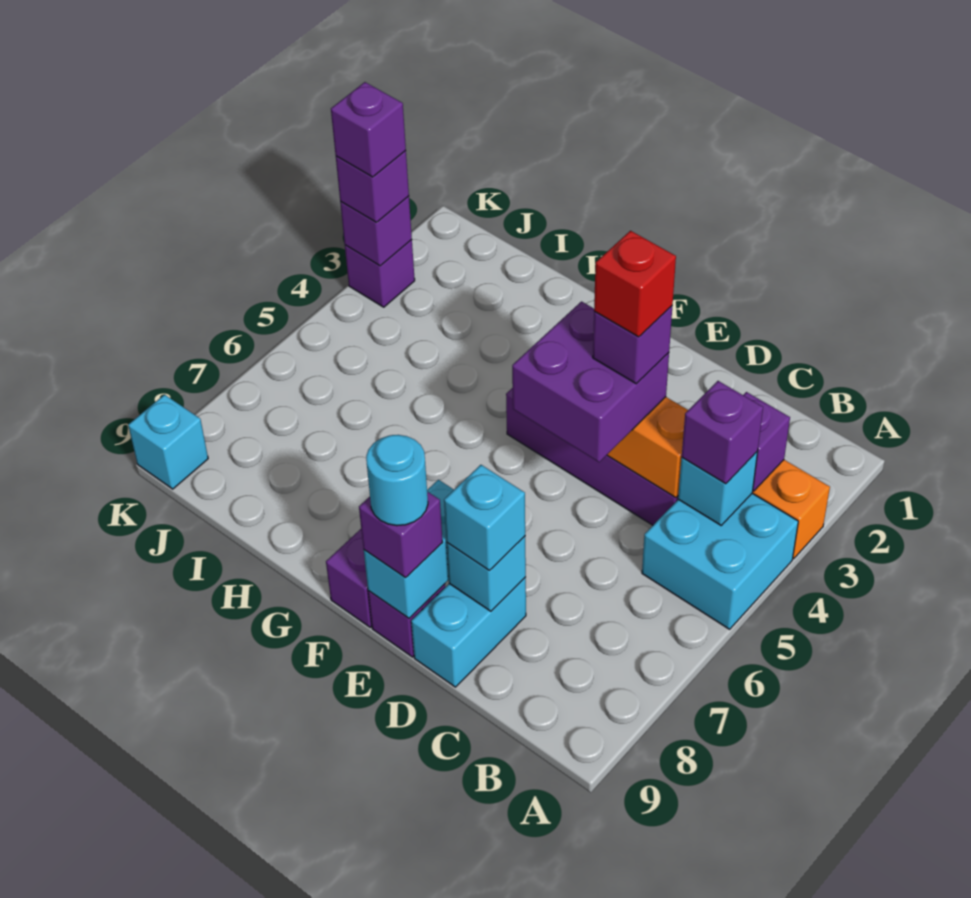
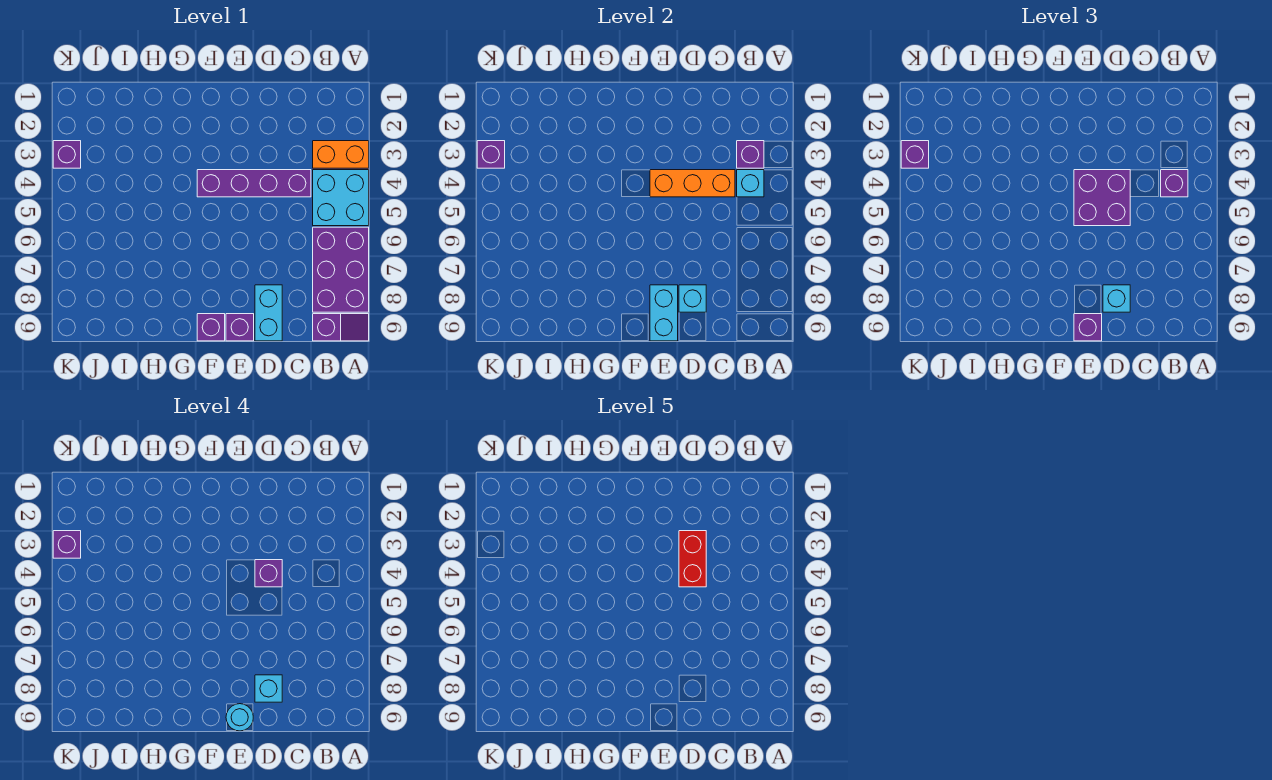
none -> purple 2x3 brick [313,227,369,312]
none -> purple 1x2 slope [313,314,369,341]
red 1x1 brick [594,231,676,337] -> red 1x2 brick [679,531,706,587]
cyan 1x1 brick [128,395,208,489] -> cyan 1x1 brick moved to [255,675,282,702]

